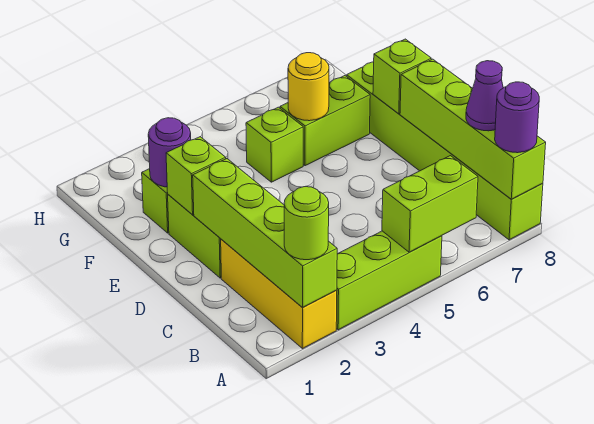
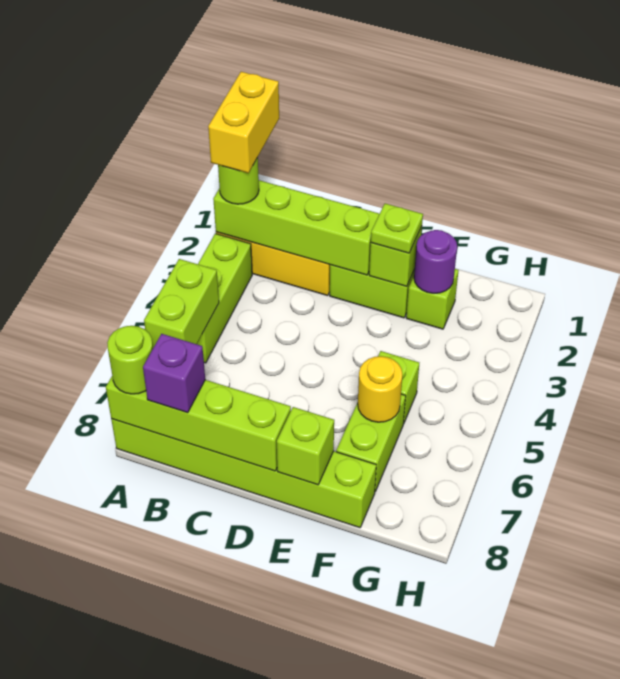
none -> yellow 1x2 brick [208,72,279,173]
purple 1x1 round brick [495,82,539,153] -> lime 1x1 round brick [107,326,153,394]
purple 1x1 cone [466,61,503,131] -> purple 1x1 brick [143,334,205,413]
none -> lime 1x1 plate [371,204,423,253]

